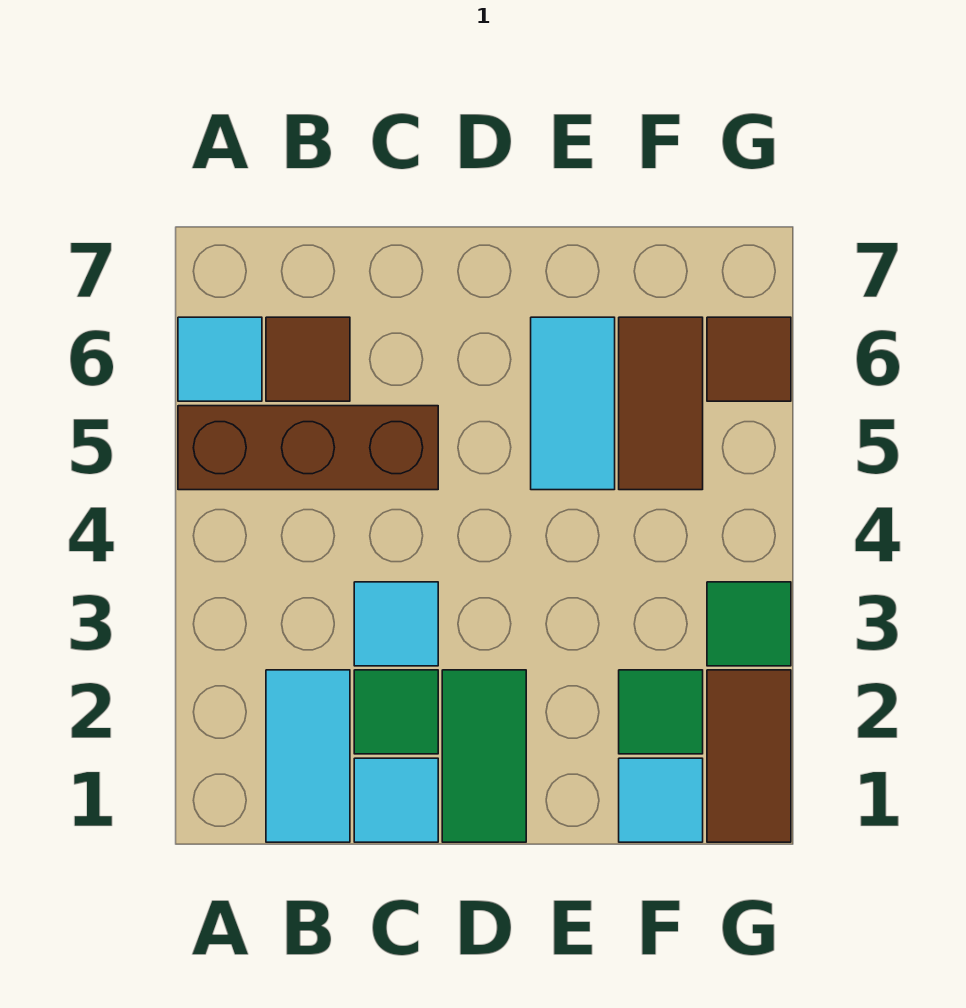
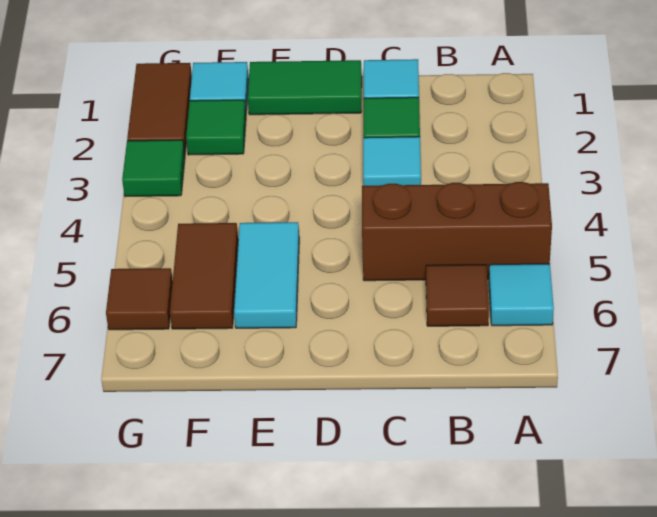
cyan 1x2 tile [266,670,350,842] -> none
green 1x2 tile [442,670,526,842] -> green 1x2 tile turned to [248,60,362,115]

